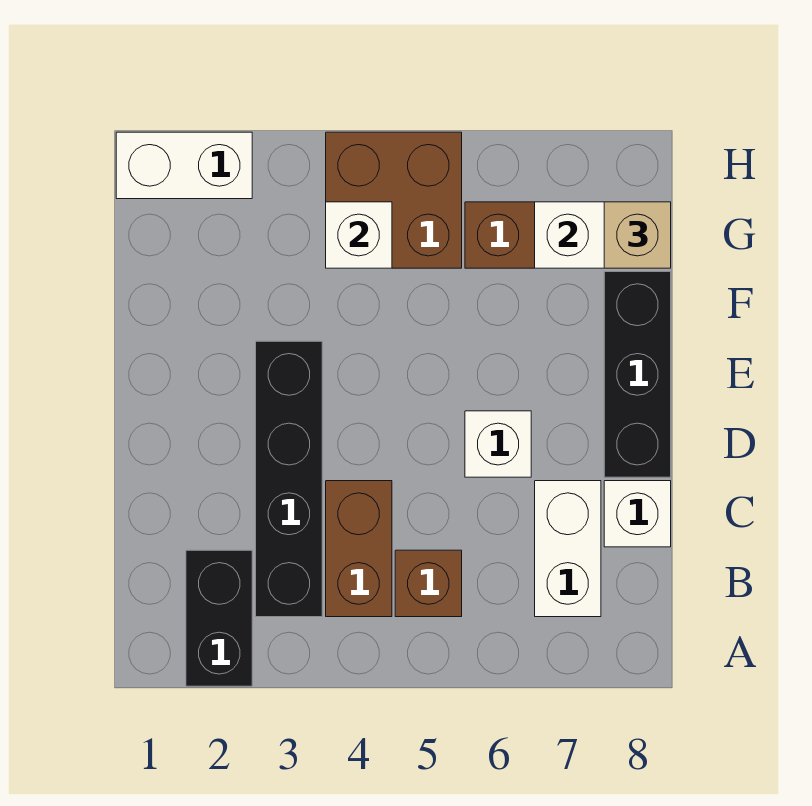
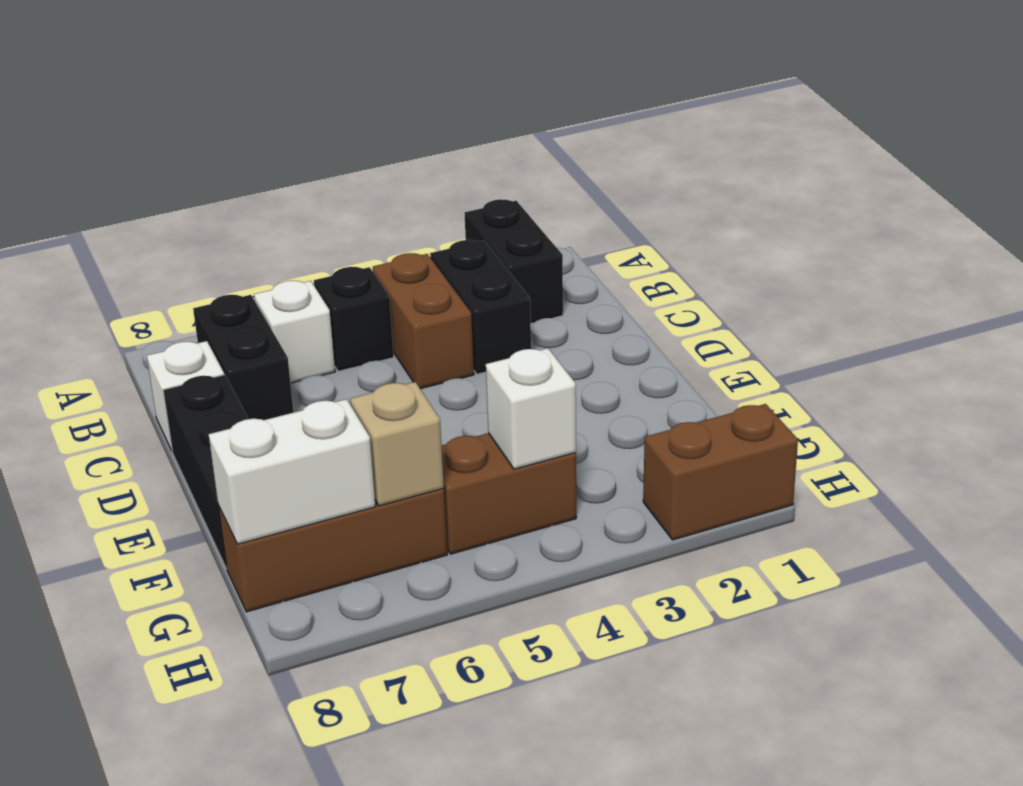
black 1x4 brick [256,341,322,617] -> black 1x2 brick [430,240,531,374]
brown 1x1 brick [395,550,462,617] -> black 1x1 brick [314,267,394,371]
white 1x2 brick [535,481,601,617] -> black 1x2 brick [193,295,294,420]
white 1x1 brick [465,411,531,477] -> white 1x1 brick moved to [254,281,335,383]
brown 2x2 brick [326,132,462,268] -> brown 1x2 brick [442,433,576,554]
tan 1x1 brick [604,202,671,268] -> tan 1x1 brick moved to [350,382,444,506]
white 1x2 brick [116,132,252,199] -> brown 1x2 brick [643,404,798,540]

